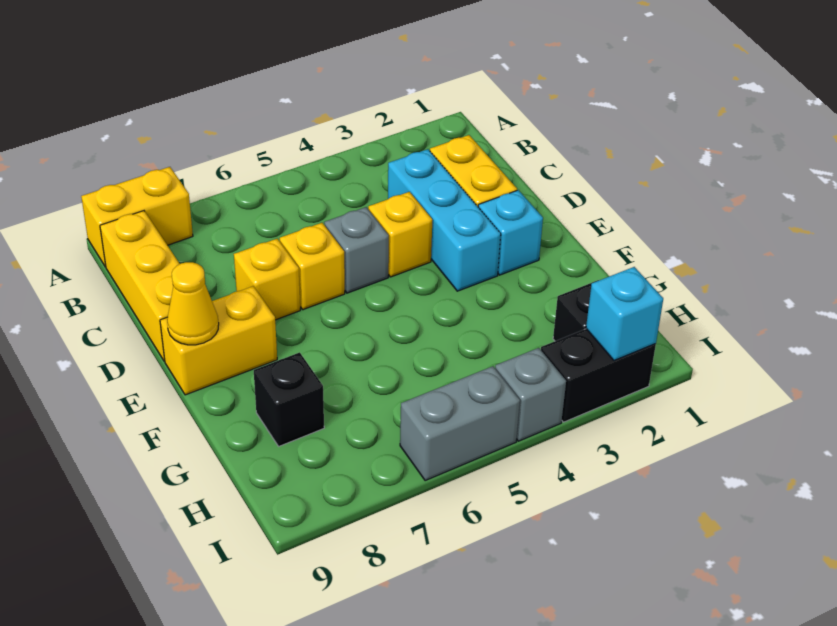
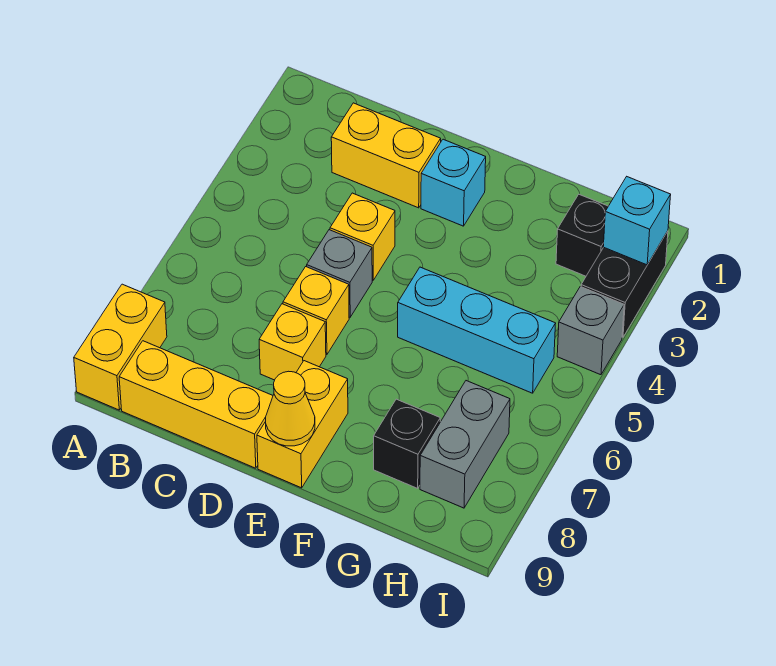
cyan 1x3 brick [388,149,501,291] -> cyan 1x3 brick moved to [398,267,556,393]
grey 1x2 brick [400,366,520,481] -> grey 1x2 brick moved to [420,381,510,508]

